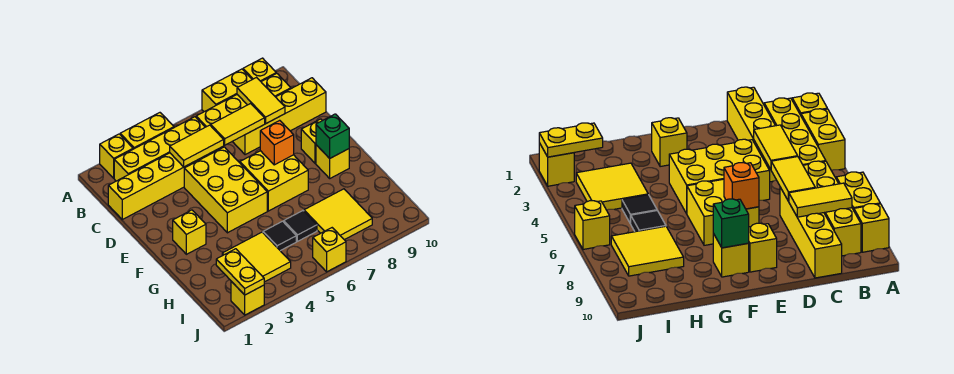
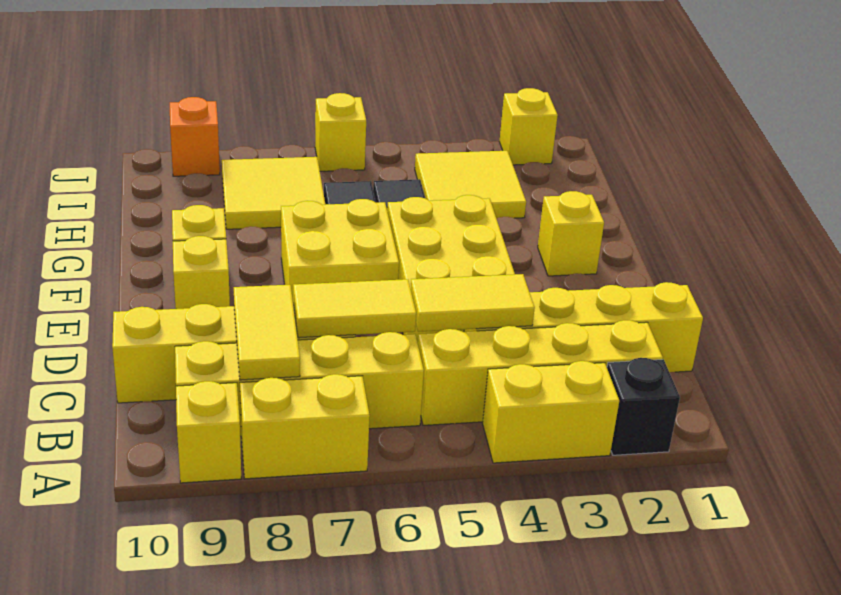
yellow 1x1 brick [100,134,133,178] -> black 1x1 brick [607,358,680,455]
orange 1x1 brick [260,120,294,165] -> orange 1x1 brick moved to [170,97,220,176]
green 1x1 brick [316,114,349,158] -> none
yellow 1x2 plate [216,249,264,295] -> none

